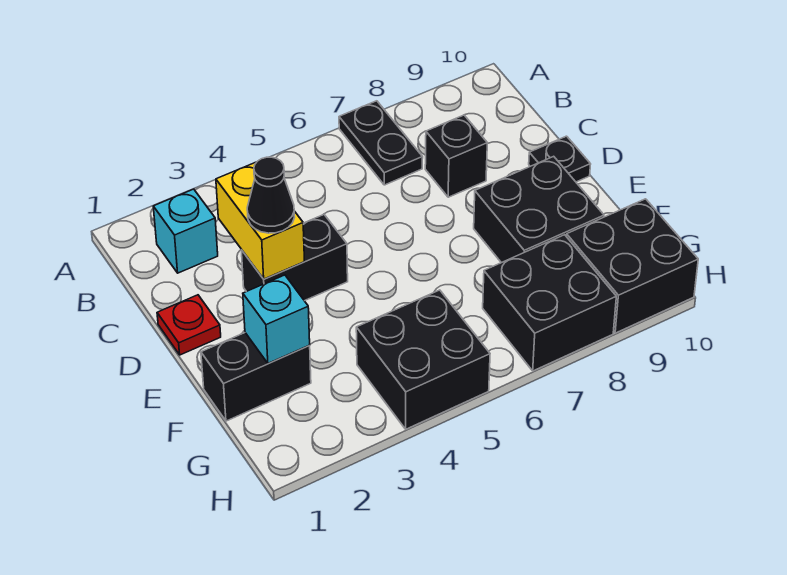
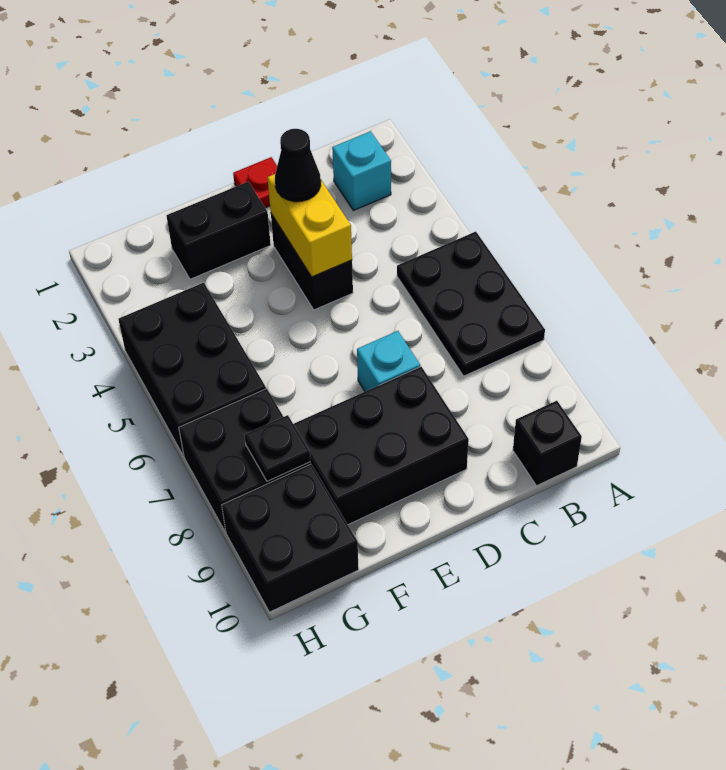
black 1x2 plate [339,101,423,185] -> black 2x3 plate [397,232,545,376]
yellow 1x2 brick [216,162,304,279] -> yellow 1x2 brick turned to [268,174,352,277]
black 1x1 brick [425,115,487,197] -> black 1x1 brick moved to [513,401,582,486]
black 1x1 plate [529,136,591,182] -> black 1x1 plate moved to [245,415,310,481]
black 2x2 brick [474,156,604,263] -> black 2x3 brick [294,367,469,525]
black 1x2 brick [201,333,311,421] -> black 1x2 brick turned to [166,182,271,279]
cyan 1x1 brick [243,275,310,364] -> cyan 1x1 brick moved to [357,331,420,391]
black 2x2 brick [356,290,490,429] -> black 2x3 brick [119,283,266,456]

